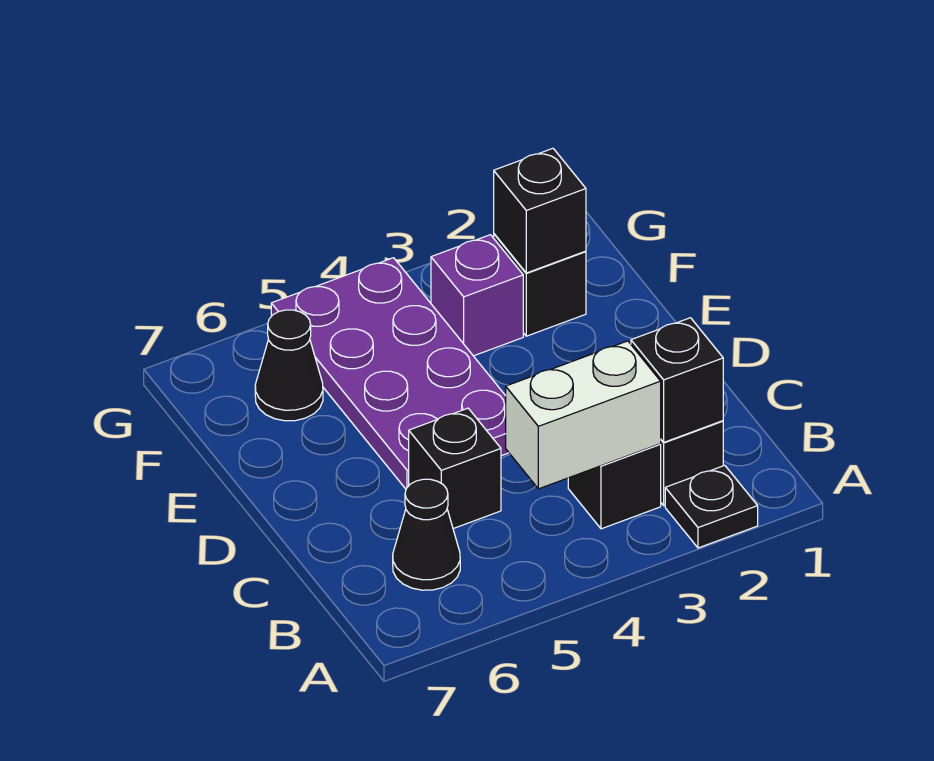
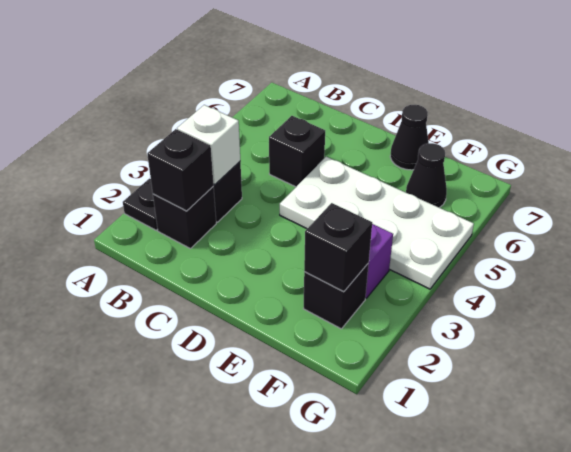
white 1x2 brick [506,341,661,489] -> white 1x1 brick [177,105,240,185]
black 1x1 cone [393,479,460,590] -> black 1x1 cone moved to [390,105,429,170]
purple 2x4 plate [271,258,509,489] -> white 2x4 plate [280,157,474,289]

